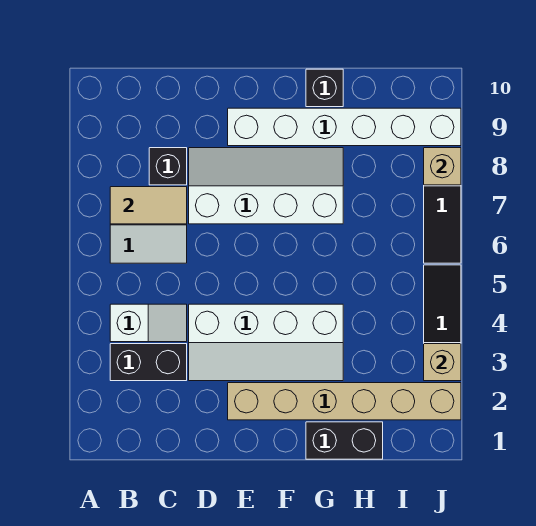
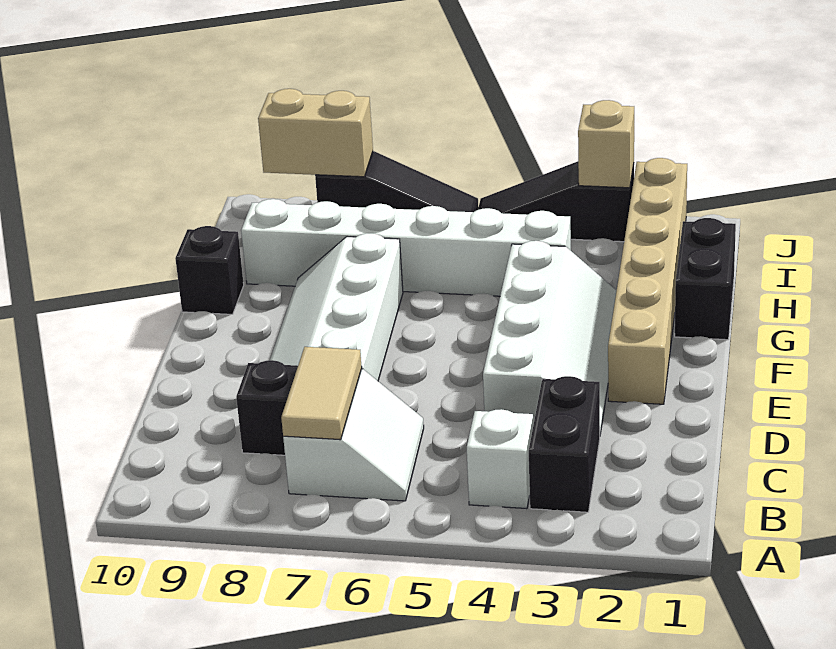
white 1x6 brick [228,108,461,146] -> white 1x6 brick turned to [241,199,571,296]
tan 1x1 brick [424,148,461,185] -> tan 1x2 brick [258,89,373,177]

